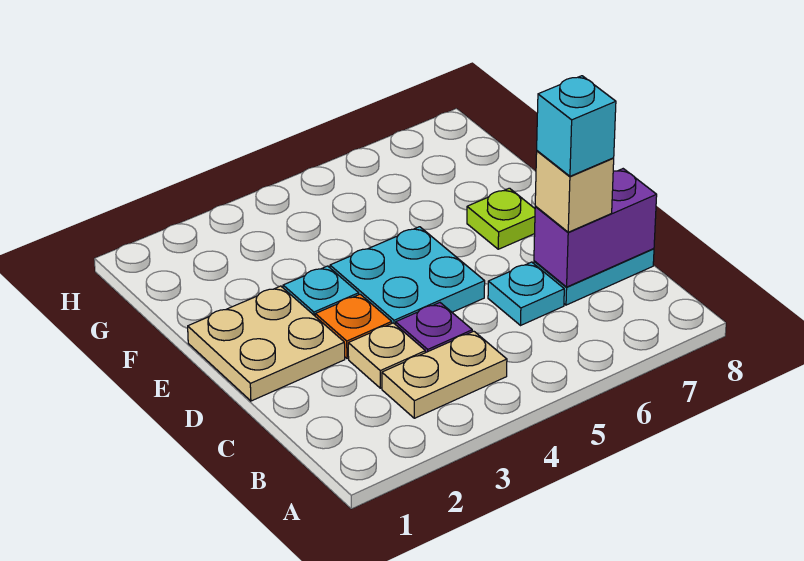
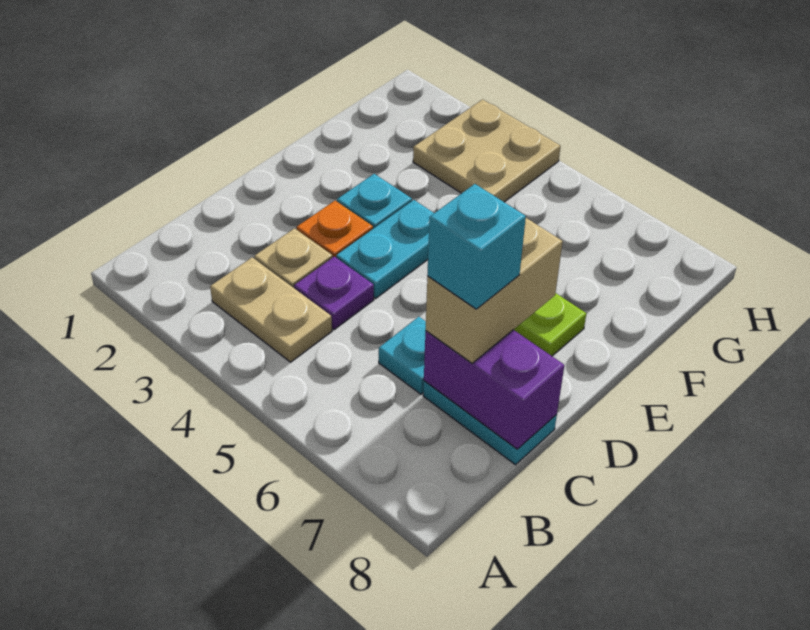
tan 1x1 brick [535,151,614,232] -> tan 1x2 brick [426,218,563,363]
tan 2x2 plate [188,286,345,401] -> tan 2x2 plate moved to [413,100,561,202]
cyan 2x2 plate [330,227,485,325] -> cyan 1x2 plate [336,200,434,298]

